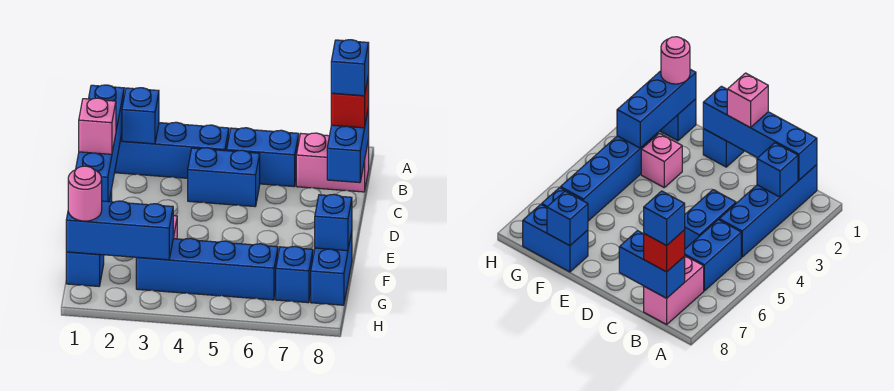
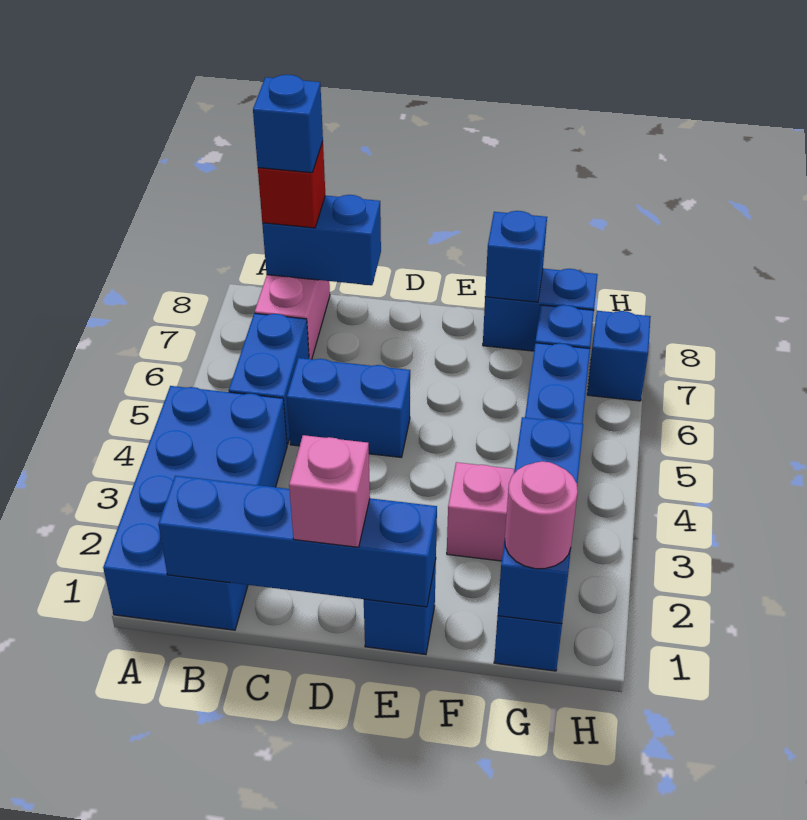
blue 1x4 brick [115,122,229,178] -> blue 2x4 brick [103,386,287,630]
blue 1x1 brick [122,88,159,144] -> blue 1x1 brick moved to [587,311,651,401]
blue 1x2 brick [188,148,260,207] -> blue 1x2 brick turned to [287,358,410,457]

